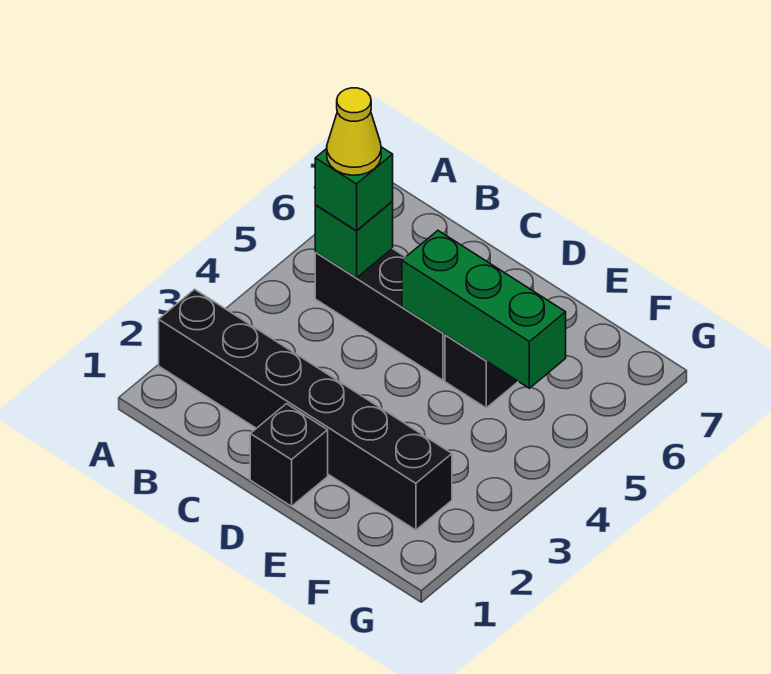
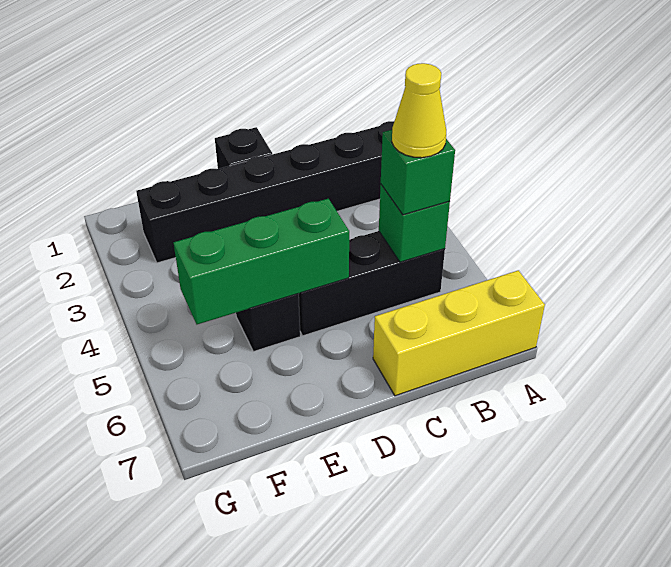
none -> yellow 1x3 brick [373,270,545,396]

